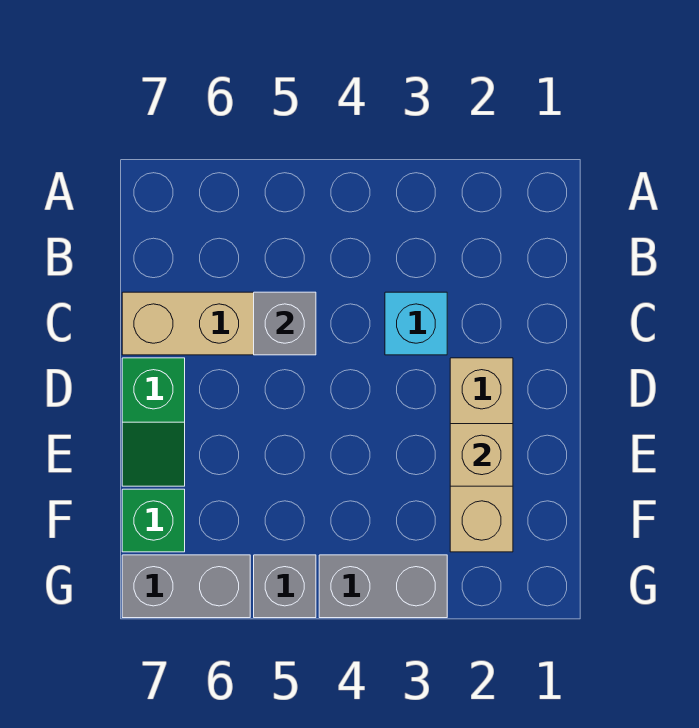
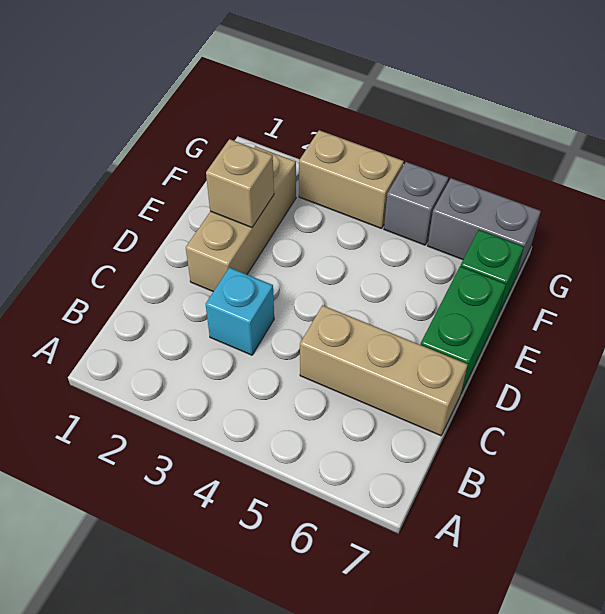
grey 1x1 brick [254,292,316,355] -> none
green 1x2 slope [122,358,185,486] -> green 1x2 brick [420,266,506,393]
grey 1x2 brick [319,555,447,618] -> tan 1x2 brick [299,130,404,229]

